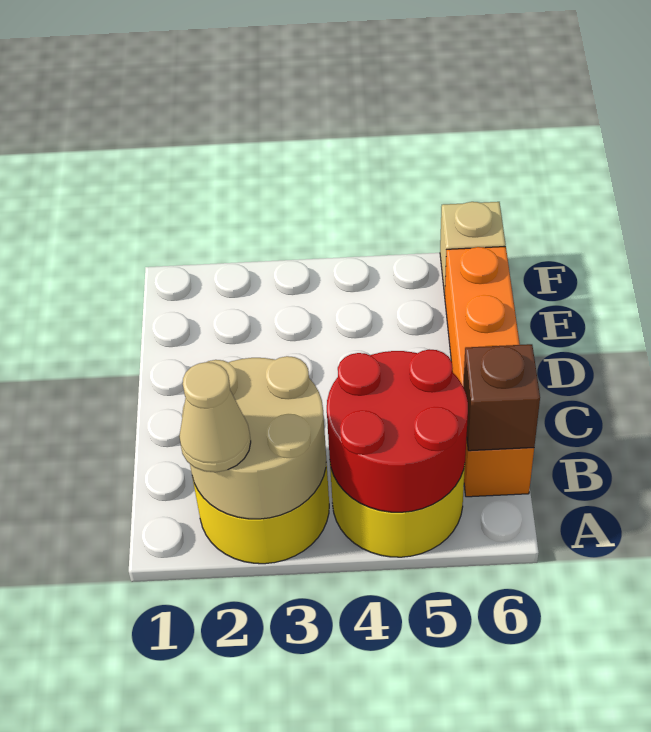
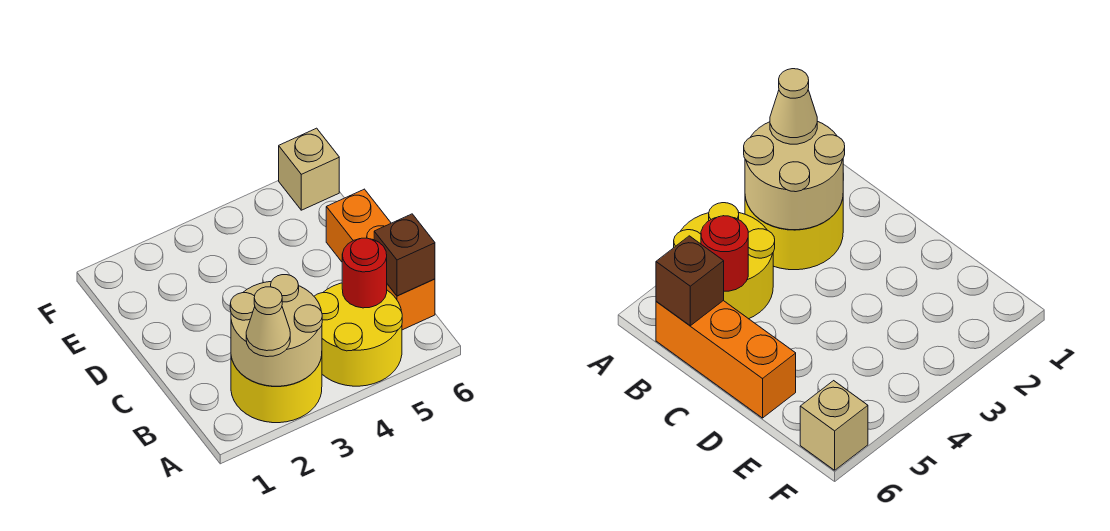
red 2x2 round brick [327,349,468,512] -> red 1x1 round brick [342,238,387,308]
orange 1x4 brick [445,247,534,497] -> orange 1x3 brick [326,189,435,330]

